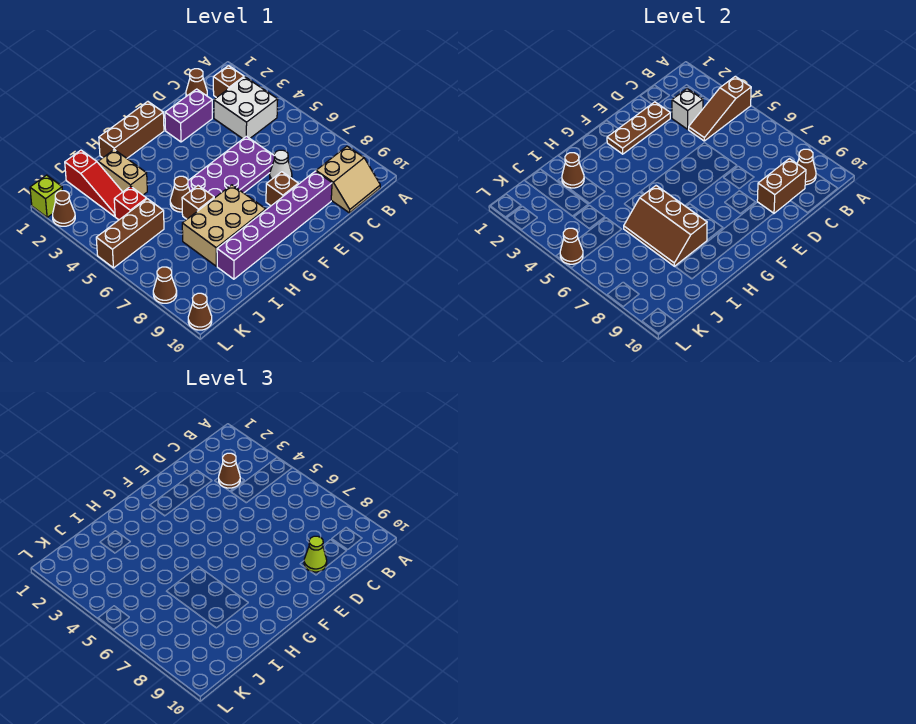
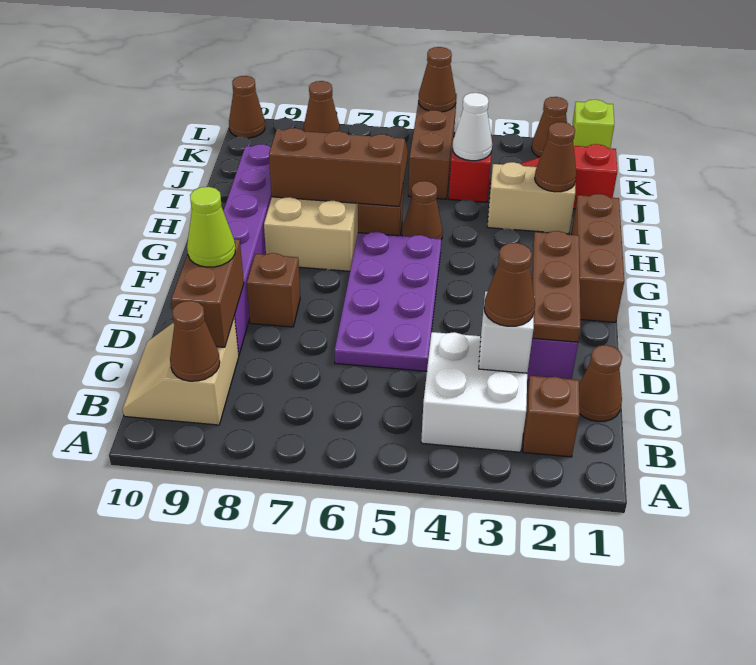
brown 1x3 slope [688,76,751,141] -> none
white 1x1 cone [270,150,292,180] -> white 1x1 cone moved to [452,93,492,161]

